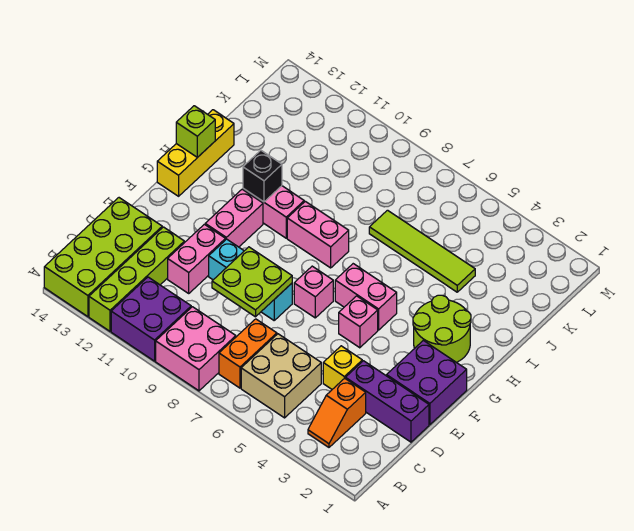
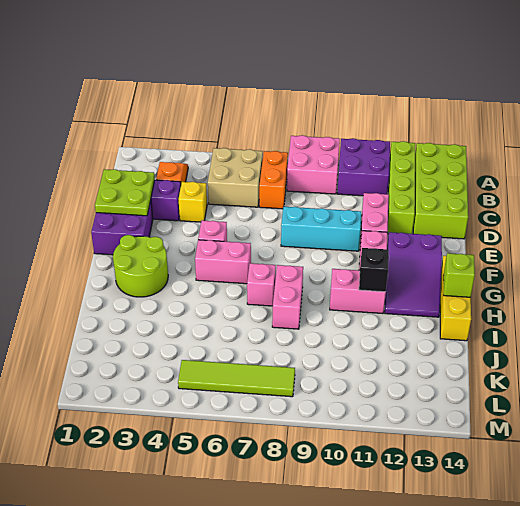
lime 2x2 plate [212,247,292,317] -> lime 2x2 plate moved to [95,169,155,216]
pink 1x1 brick [294,266,333,318] -> pink 1x1 brick moved to [247,263,276,306]
none -> purple 2x3 slope [385,232,442,317]
pink 1x2 brick [287,201,349,268] -> pink 1x2 brick turned to [272,265,303,329]
lime 1x4 tile [369,210,475,292] -> lime 1x4 tile moved to [178,360,295,397]

